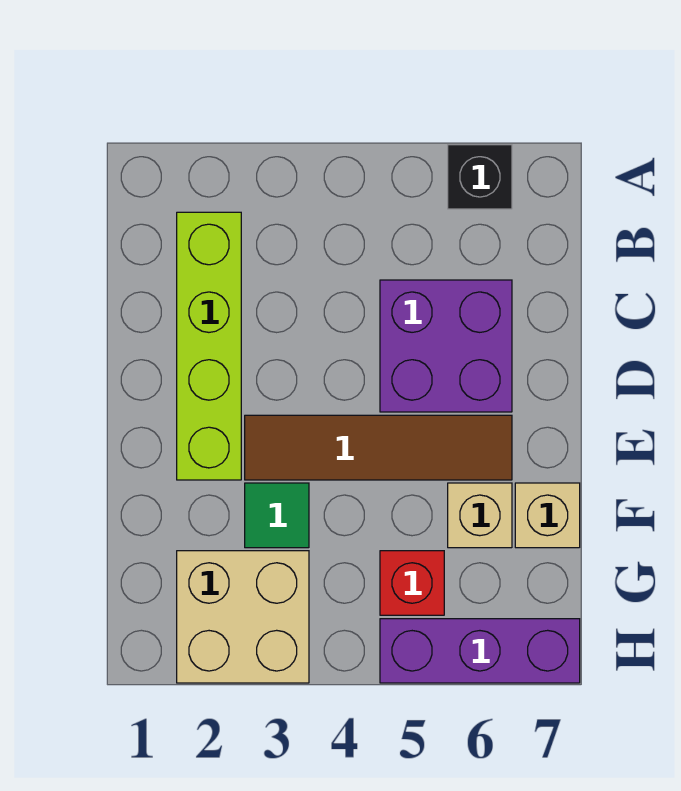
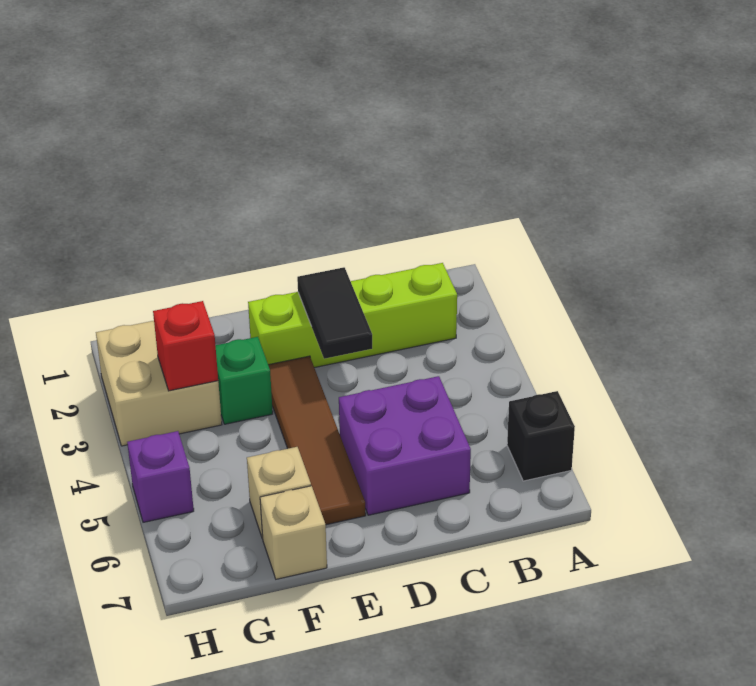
none -> black 1x2 tile [297,267,372,359]
green 1x1 tile [245,483,309,548] -> green 1x1 brick [215,337,273,424]
red 1x1 brick [380,551,444,615] -> red 1x1 brick moved to [153,301,218,391]
purple 1x3 brick [380,619,580,683] -> purple 1x1 brick [127,431,194,522]

